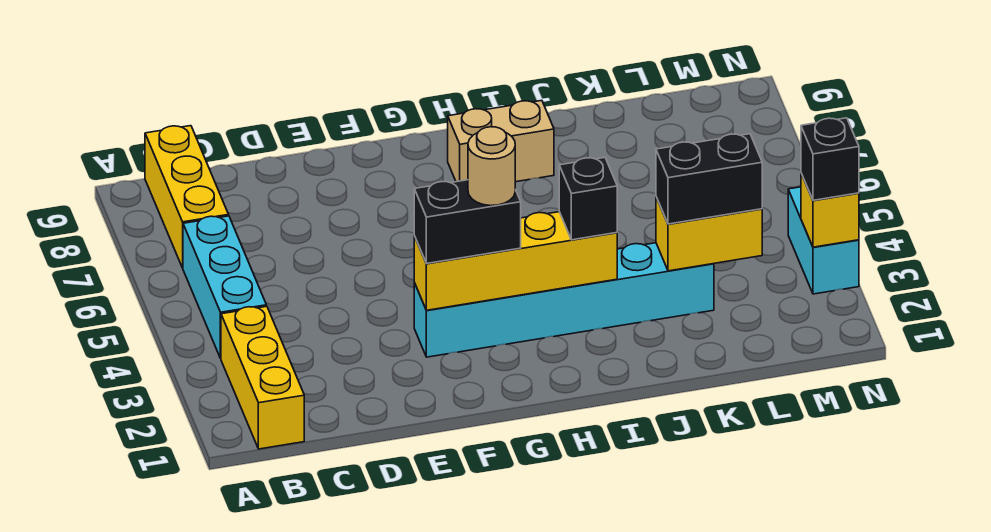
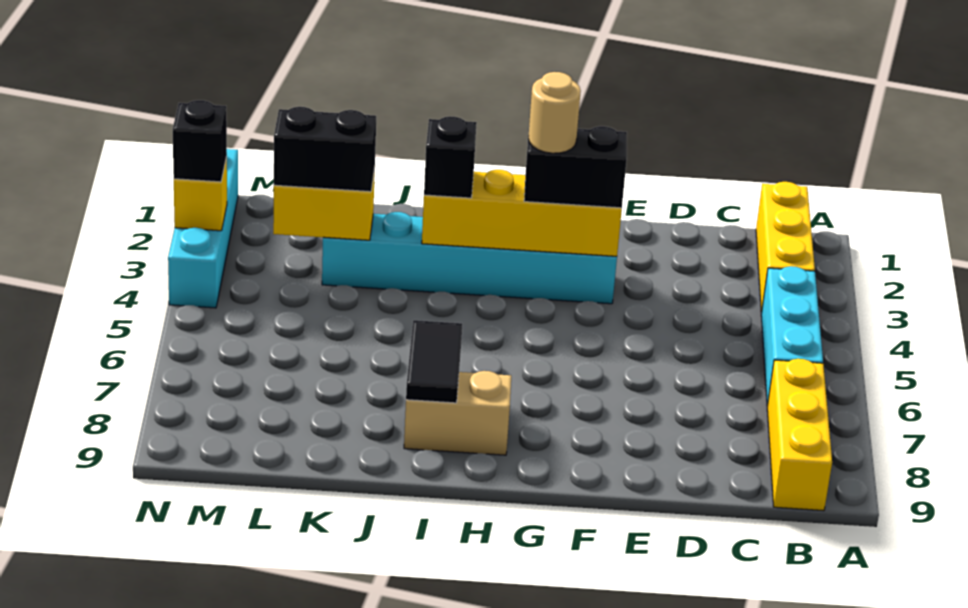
none -> black 1x2 tile [406,320,462,403]
cyan 1x2 brick [788,187,859,294] -> cyan 1x4 brick [168,149,238,308]

